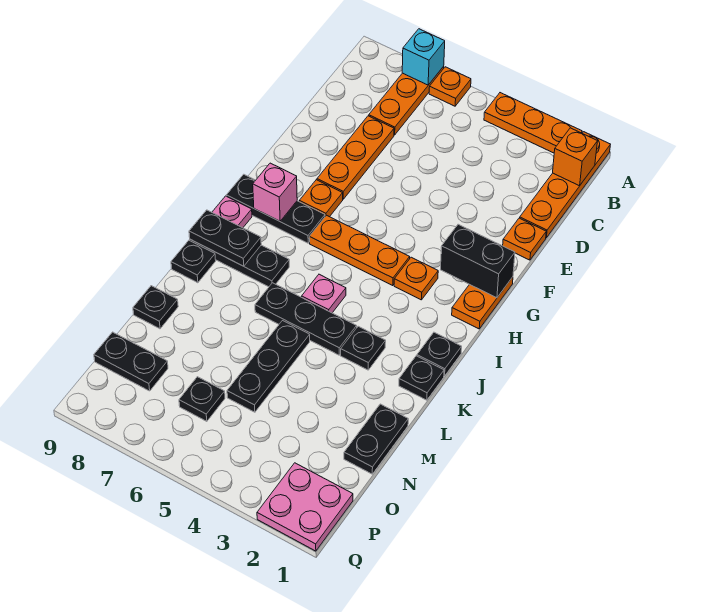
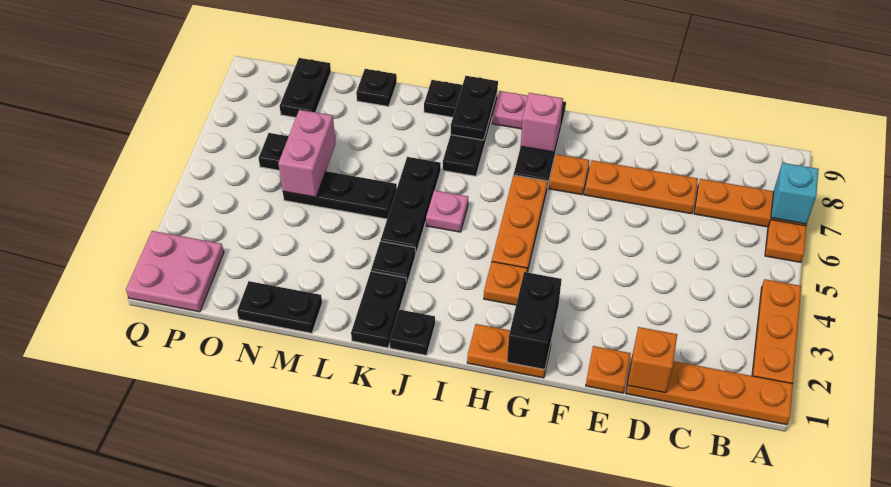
orange 1x1 brick [553,128,598,186] -> orange 1x1 brick moved to [627,327,677,393]
black 1x1 plate [399,356,444,400] -> black 1x2 plate [351,271,406,348]
none -> pink 1x2 brick [278,110,336,197]

